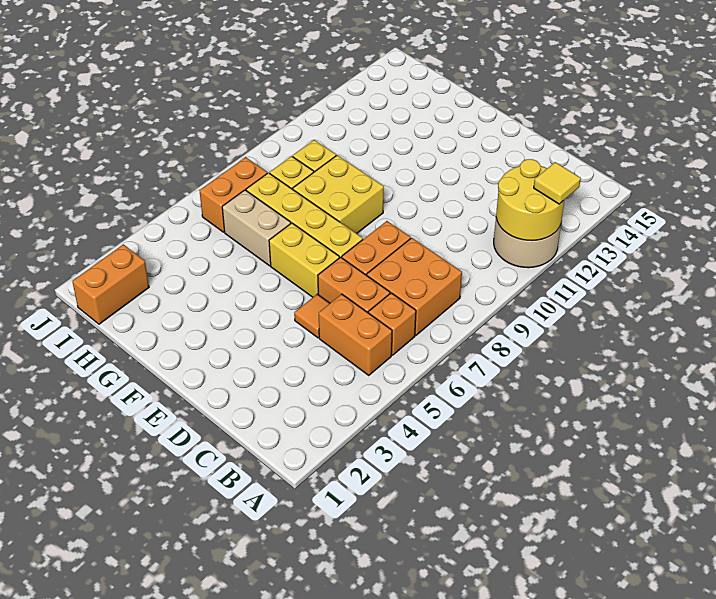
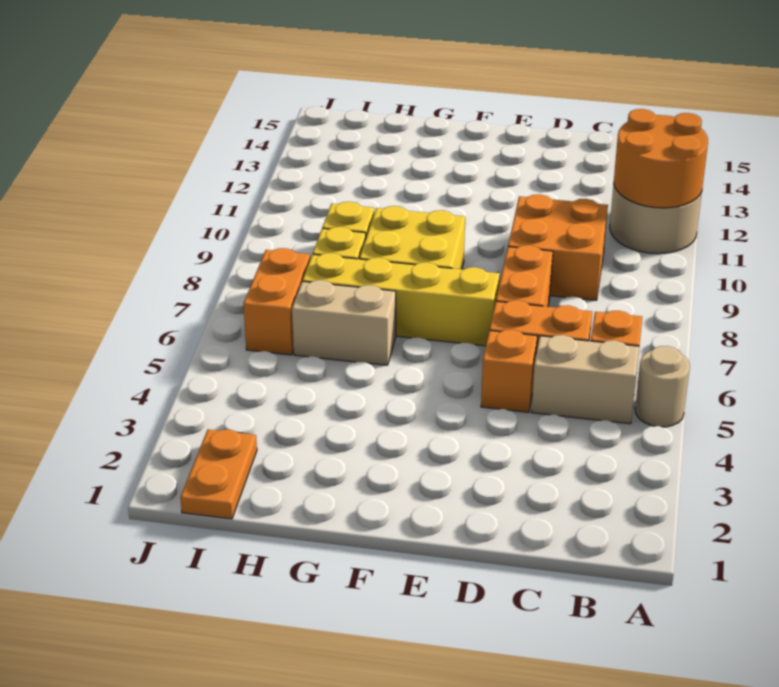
none -> tan 1x1 round brick [635,346,690,427]
yellow 2x2 round brick [496,159,565,241] -> orange 2x2 round brick [614,109,708,208]
yellow 1x1 tile [534,162,581,204] -> none
orange 1x2 brick [319,294,392,375] -> tan 1x2 brick [531,335,639,424]
orange 2x2 brick [367,238,462,335] -> orange 2x2 brick moved to [508,194,608,300]
orange 1x1 tile [294,294,330,338] -> orange 1x1 brick [481,330,537,412]
yellow 1x2 brick [269,223,339,297] -> none
orange 1x2 brick [72,244,149,324] -> orange 1x2 plate [180,429,257,519]

